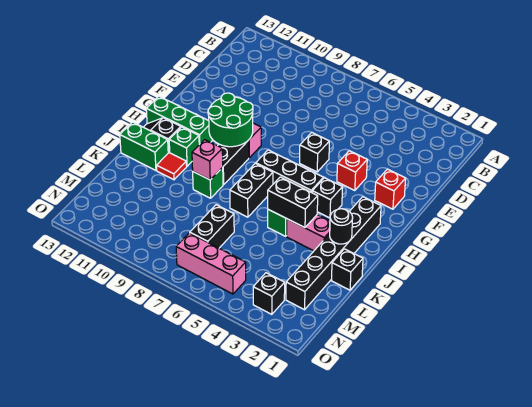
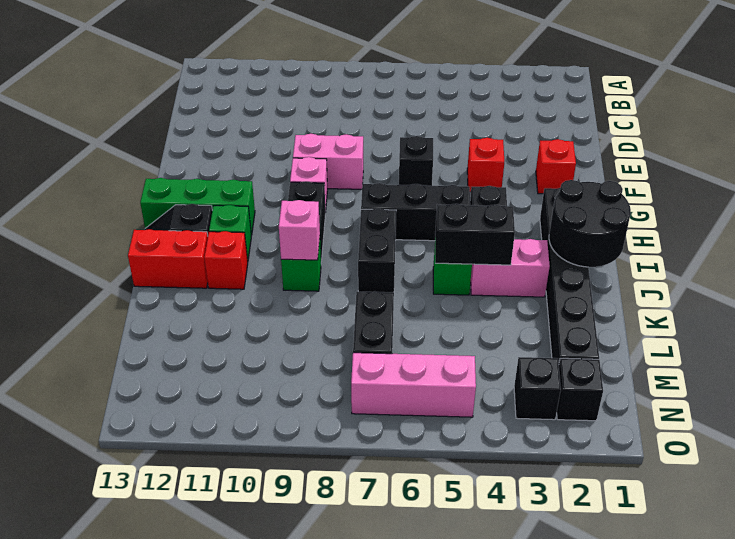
none -> pink 1x2 brick [293,134,363,189]
green 2x2 round brick [208,93,253,147] -> none
black 1x1 round brick [330,209,353,244] -> black 2x2 round brick [549,180,631,267]
red 1x1 tile [157,153,187,180] -> red 1x1 brick [204,231,248,289]
green 1x2 brick [120,122,168,170] -> red 1x2 brick [128,229,208,288]
black 1x1 brick [332,249,363,290] -> black 1x1 brick moved to [557,358,603,421]

